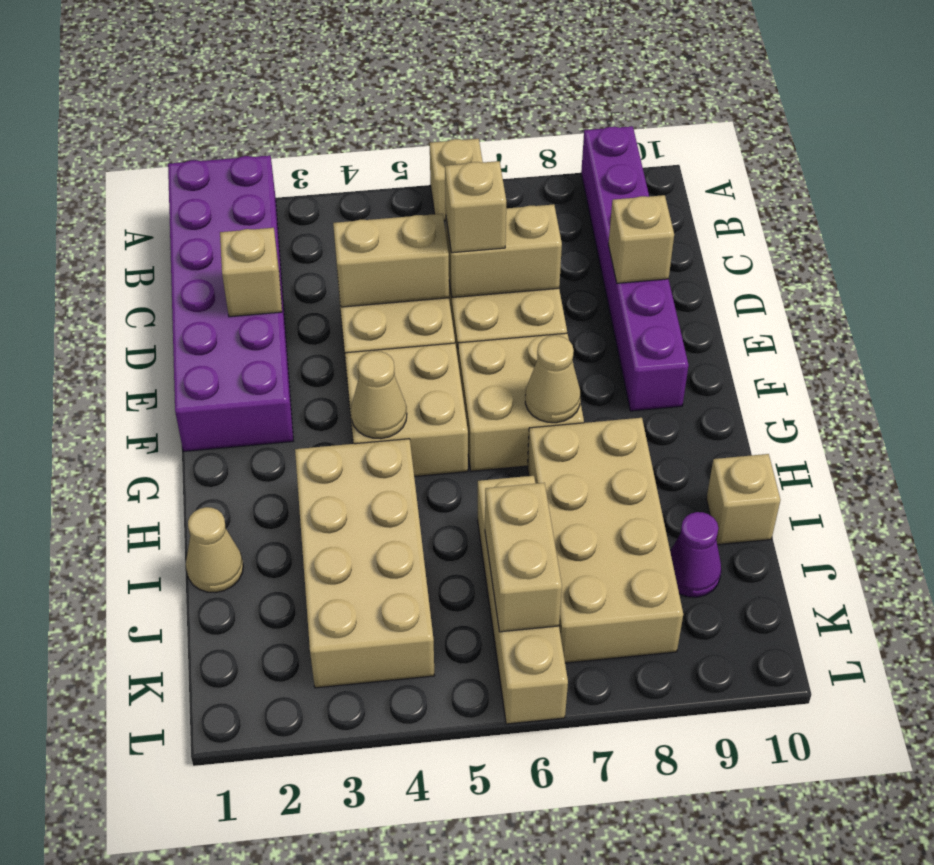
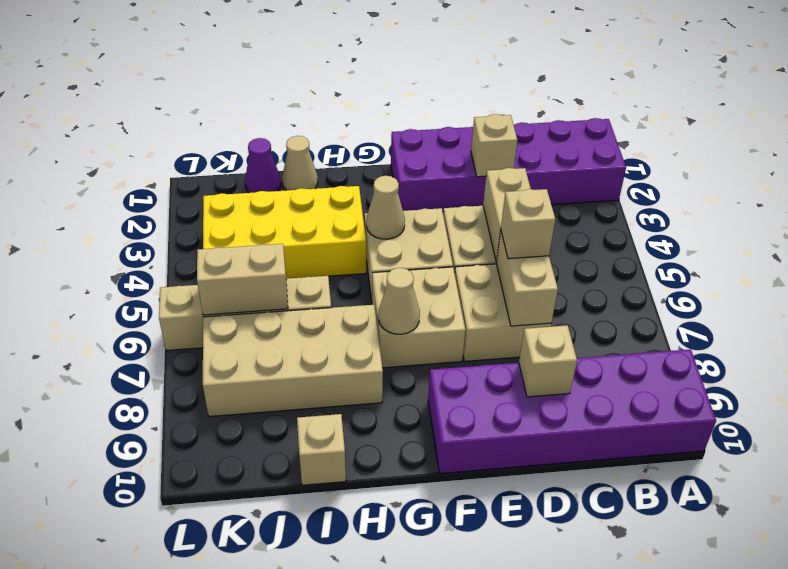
tan 1x1 brick [430,139,483,221] -> none
purple 1x6 brick [581,126,689,411] -> purple 2x6 brick [428,349,716,474]
tan 2x4 brick [295,439,435,688] -> yellow 2x4 brick [203,186,366,279]
purple 1x1 cone [670,512,721,597] -> purple 1x1 cone moved to [245,138,281,193]

